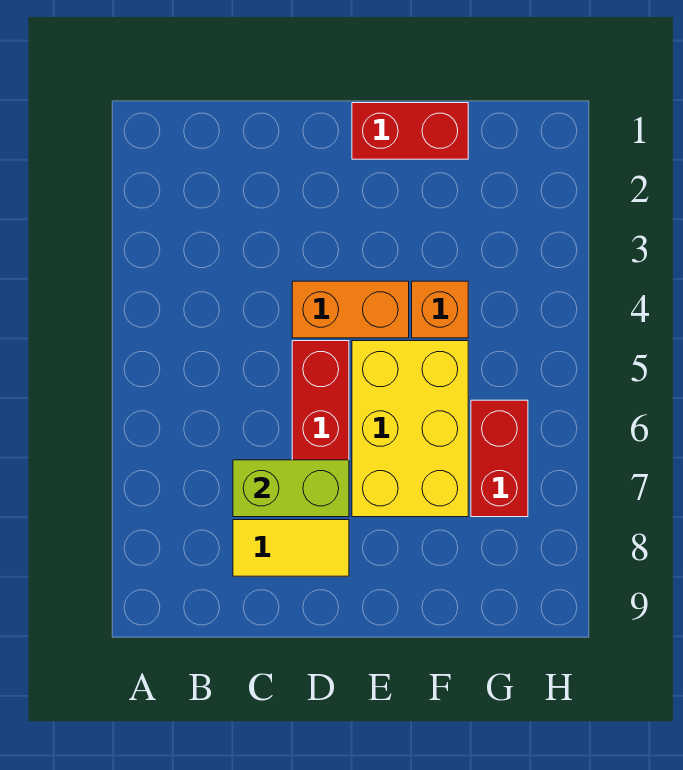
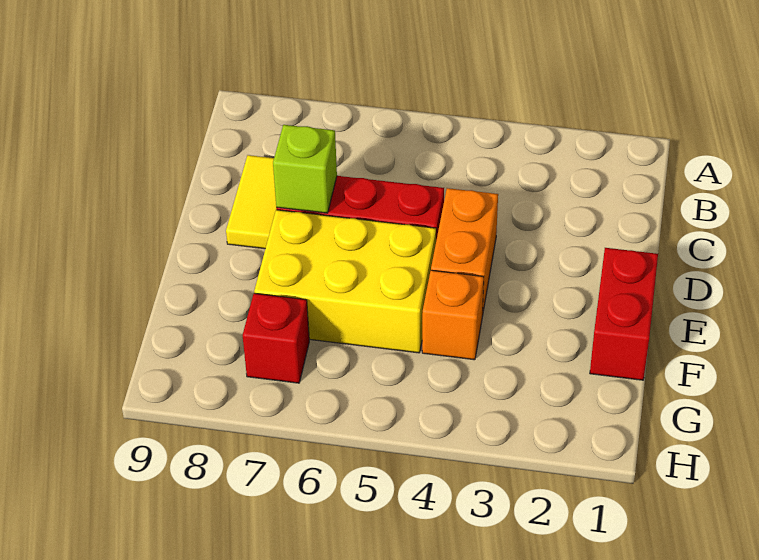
lime 1x2 brick [233,460,349,517] -> lime 1x1 brick [273,125,337,213]
red 1x2 brick [471,400,528,517] -> red 1x1 brick [243,293,309,383]

